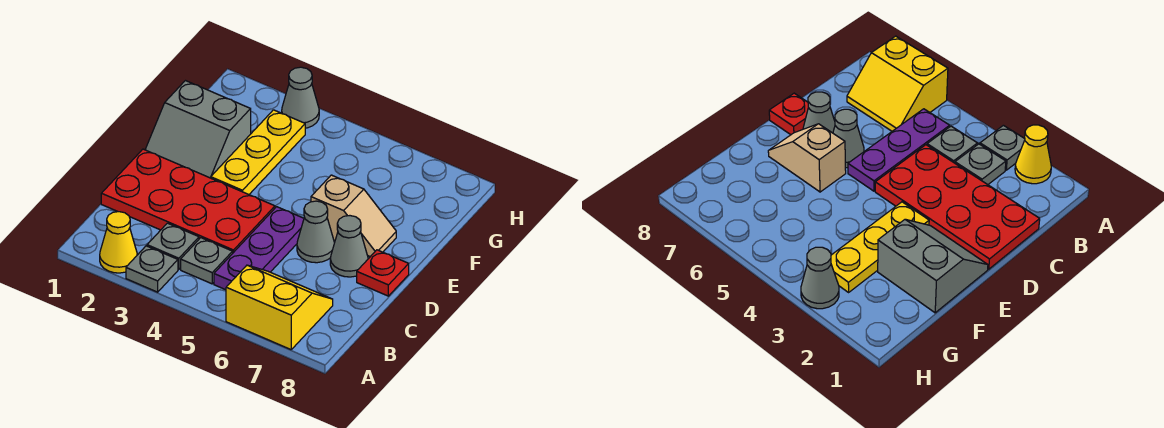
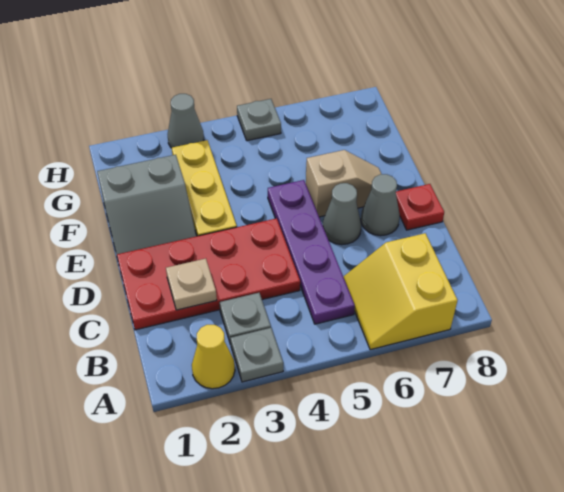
yellow 2x2 slope [226,265,333,349] -> yellow 2x2 slope turned to [343,233,458,350]
grey 1x1 plate [181,238,233,284] -> grey 1x1 plate moved to [237,99,281,141]
purple 1x3 plate [214,207,304,290] -> purple 1x4 plate [268,180,355,324]
none -> tan 1x1 plate [166,259,217,310]

